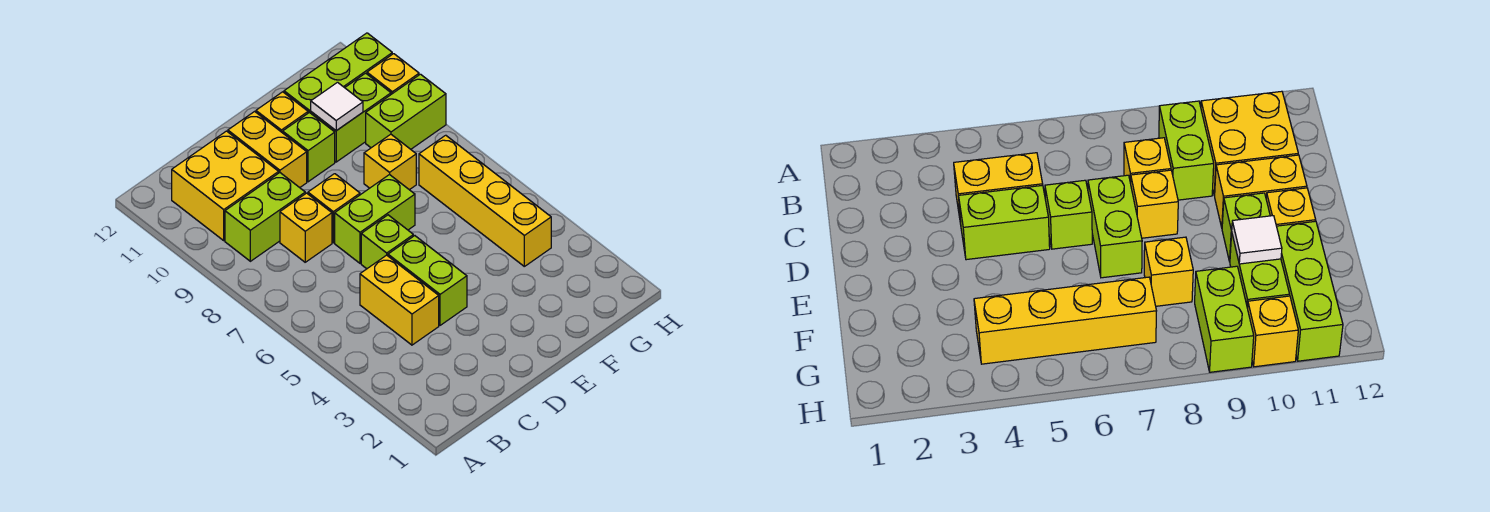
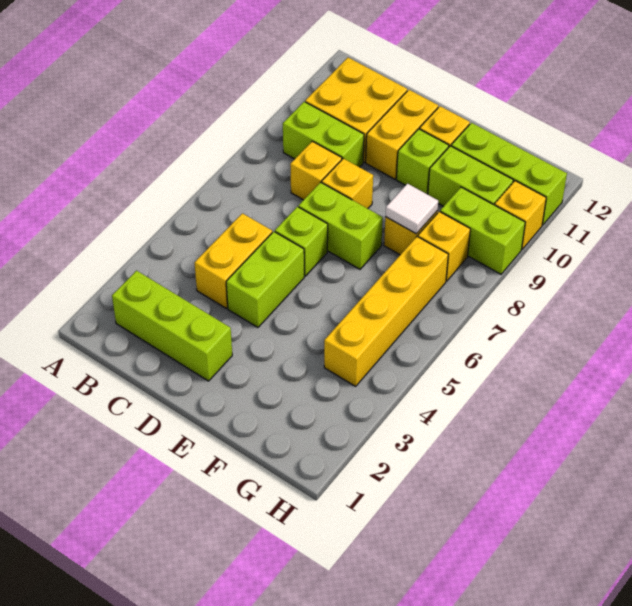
none -> lime 1x3 brick [112,271,232,381]
white 1x1 tile [311,82,363,131] -> white 1x1 tile moved to [385,184,438,234]
none -> yellow 1x1 brick [418,212,470,281]

